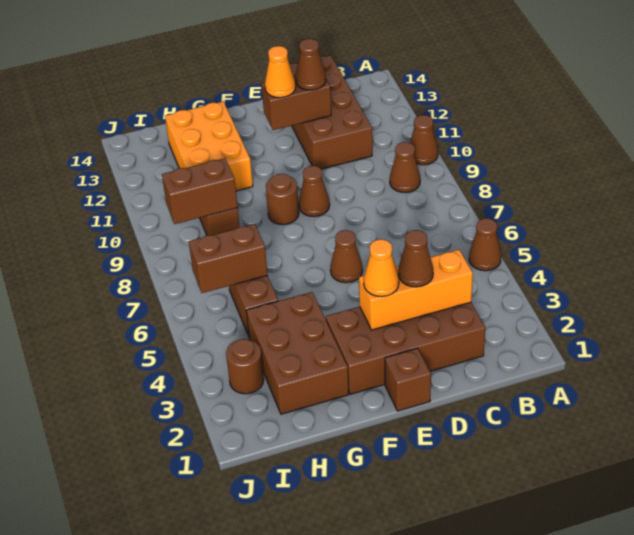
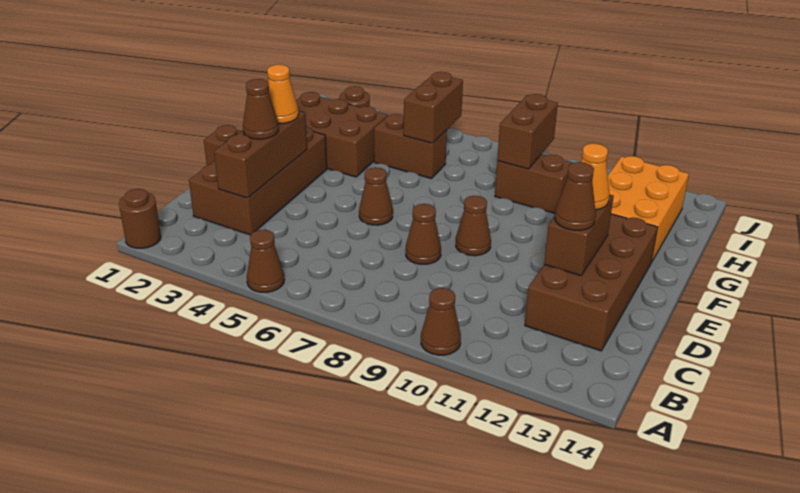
brown 1x1 cone [390,142,420,193] -> brown 1x1 cone moved to [406,204,441,264]
orange 1x3 brick [359,250,473,330] -> brown 1x3 brick [214,111,307,198]
brown 2x4 brick [289,55,372,169] -> brown 2x4 brick turned to [525,214,658,351]
brown 1x1 round brick [266,174,299,225] -> brown 1x1 round brick moved to [119,189,161,248]
orange 2x3 brick [165,102,253,191] -> orange 2x3 brick turned to [608,156,689,263]

